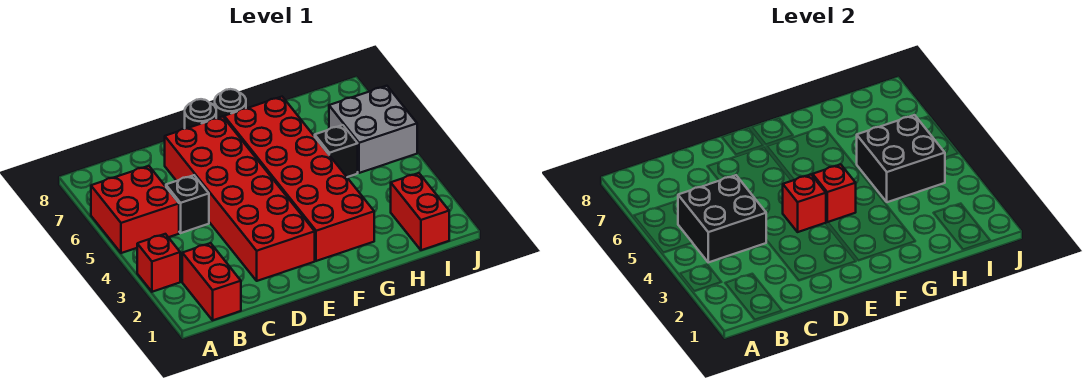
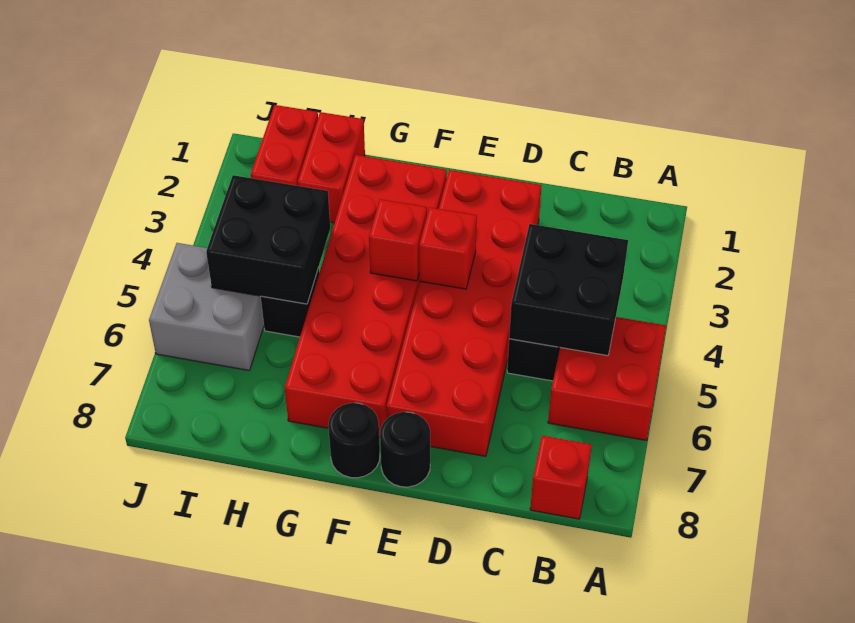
red 1x1 brick [137,234,180,292] -> red 1x1 brick moved to [530,436,592,519]
red 1x2 brick [182,243,241,320] -> red 1x2 brick moved to [298,112,365,223]

